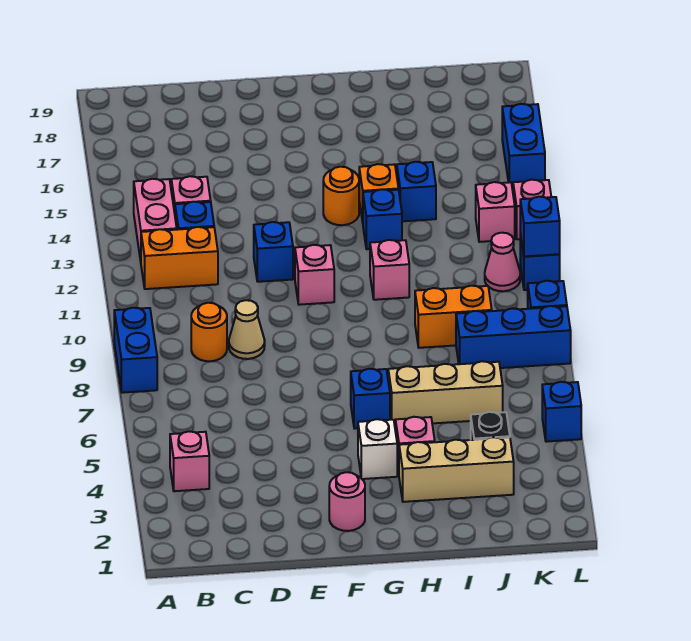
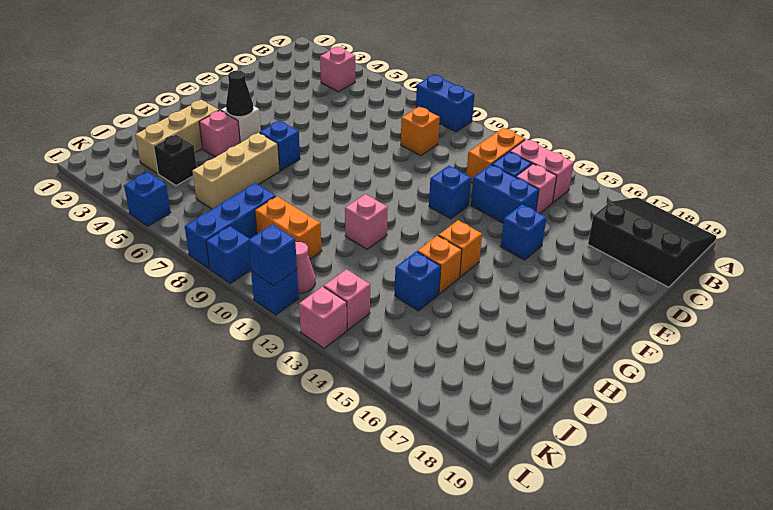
none -> black 3x3 slope [588,197,717,287]
orange 1x1 round brick [191,303,227,361] -> orange 1x1 brick [401,107,440,156]
tan 1x1 cone [229,300,265,359] -> none
pink 1x1 round brick [329,472,365,531] -> none
pink 1x1 brick [295,245,334,305] -> none
none -> black 1x1 cone [226,71,253,117]
orange 1x1 round brick [323,167,359,225] -> orange 1x1 brick [438,220,482,277]
blue 1x1 brick [363,189,402,249] -> blue 1x1 brick moved to [501,204,547,260]
orange 1x2 brick [415,286,492,348] -> orange 1x2 brick turned to [255,196,322,259]
blue 1x2 brick [502,104,545,189] -> blue 1x2 brick moved to [471,165,539,223]

